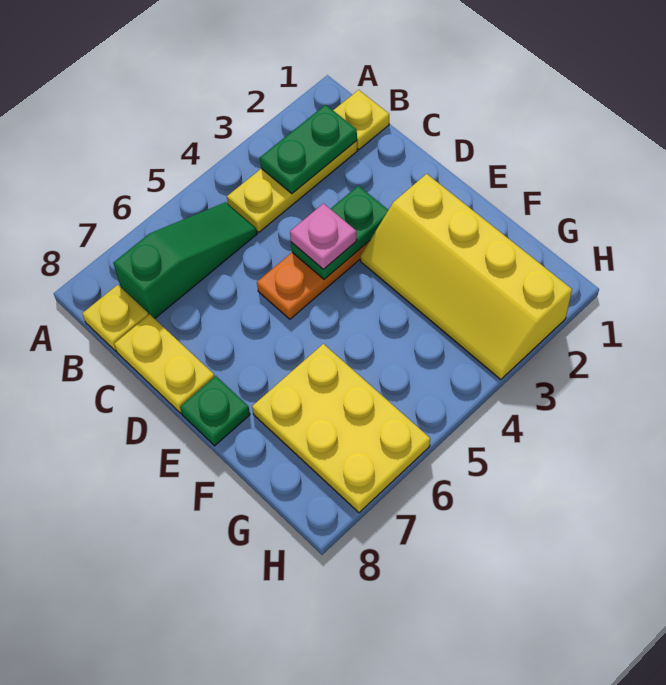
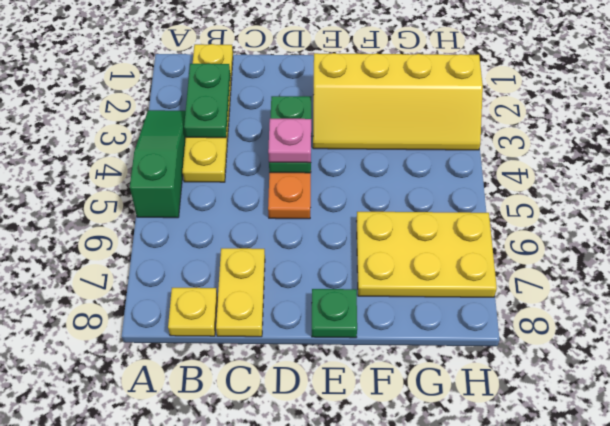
green 1x3 slope [113,202,257,319] -> green 1x3 slope moved to [130,110,186,218]
yellow 1x2 plate [114,314,215,413] -> yellow 1x2 plate turned to [216,248,265,337]

